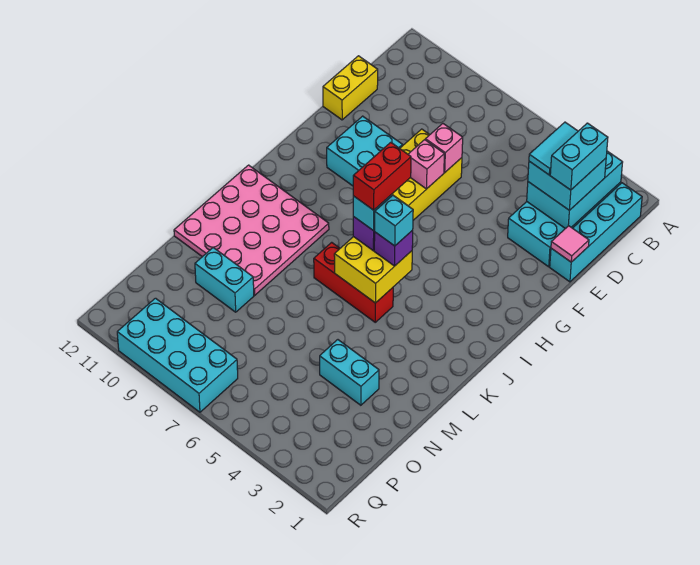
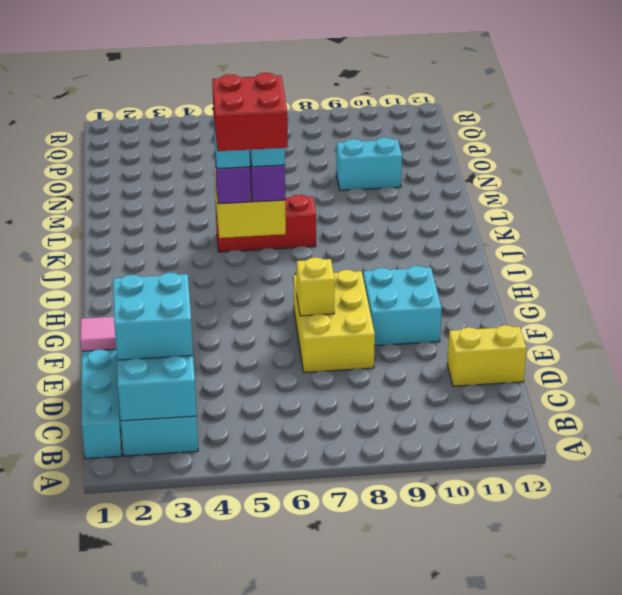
cyan 1x2 brick [550,123,608,190] -> none
cyan 1x2 tile [529,122,578,175] -> none
yellow 1x2 brick [323,56,378,120] -> yellow 1x2 brick turned to [447,325,526,386]
pink 1x1 brick [425,124,463,172] -> none
pink 1x1 brick [408,140,444,189] -> yellow 1x1 brick [297,257,335,316]
red 1x2 brick [353,142,411,210] -> red 2x2 brick [212,73,288,151]
pink 4x4 plate [174,165,329,295] -> none
cyan 1x2 brick [320,340,379,405] -> none
cyan 2x4 brick [117,298,238,412] -> none

